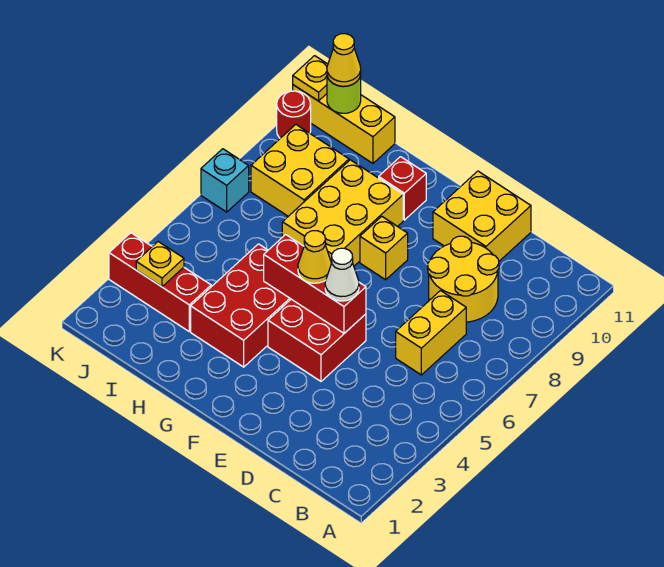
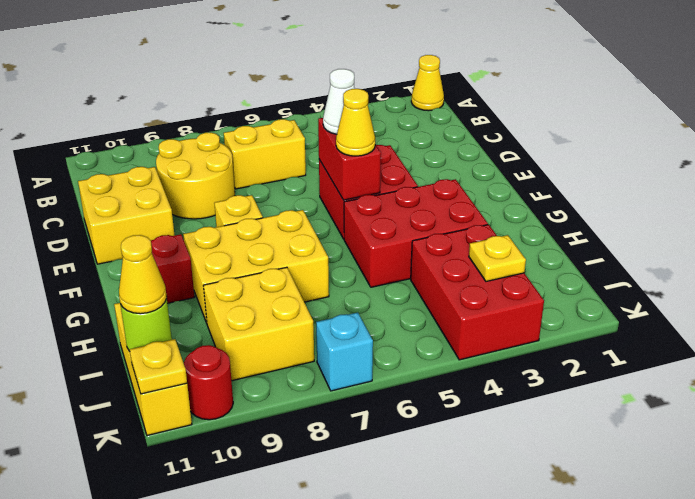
none -> yellow 1x1 cone [411,55,444,111]
red 1x3 brick [264,235,366,333] -> red 1x2 brick [318,118,381,200]
red 1x3 brick [109,233,211,331] -> red 2x3 brick [411,225,544,360]

